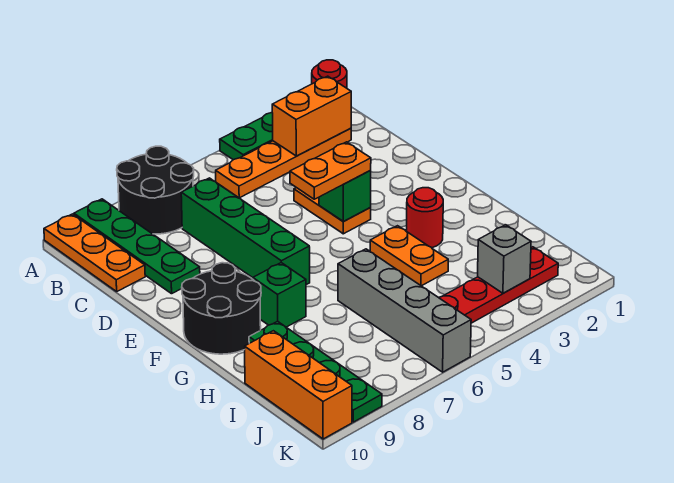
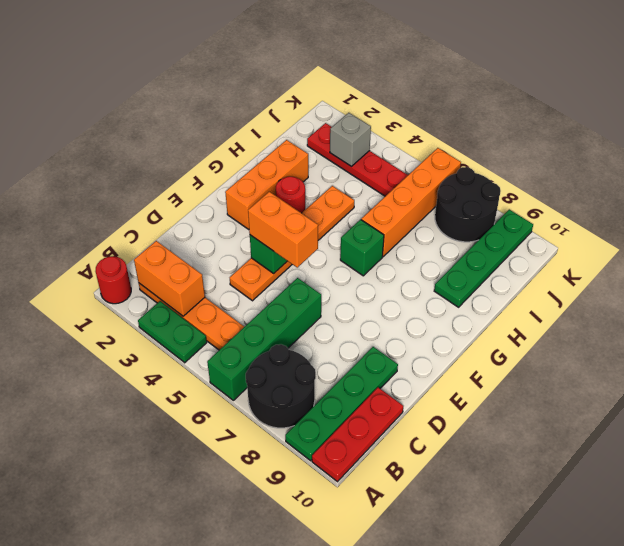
orange 1x3 plate [44,214,145,291] -> red 1x3 plate [312,388,403,482]
green 1x4 brick [181,178,310,285] -> green 1x4 brick moved to [207,278,321,400]
orange 1x2 plate [290,142,371,199] -> orange 1x2 brick [248,192,318,267]
black 2x2 round brick [182,263,261,354] -> black 2x2 round brick moved to [435,167,501,242]
green 1x1 brick [253,263,306,327] -> green 1x1 brick moved to [340,220,384,276]
grey 1x4 brick [338,249,471,372] -> orange 1x4 brick [361,148,461,257]
orange 1x3 brick [245,331,352,439] -> orange 1x3 brick moved to [225,140,308,229]

